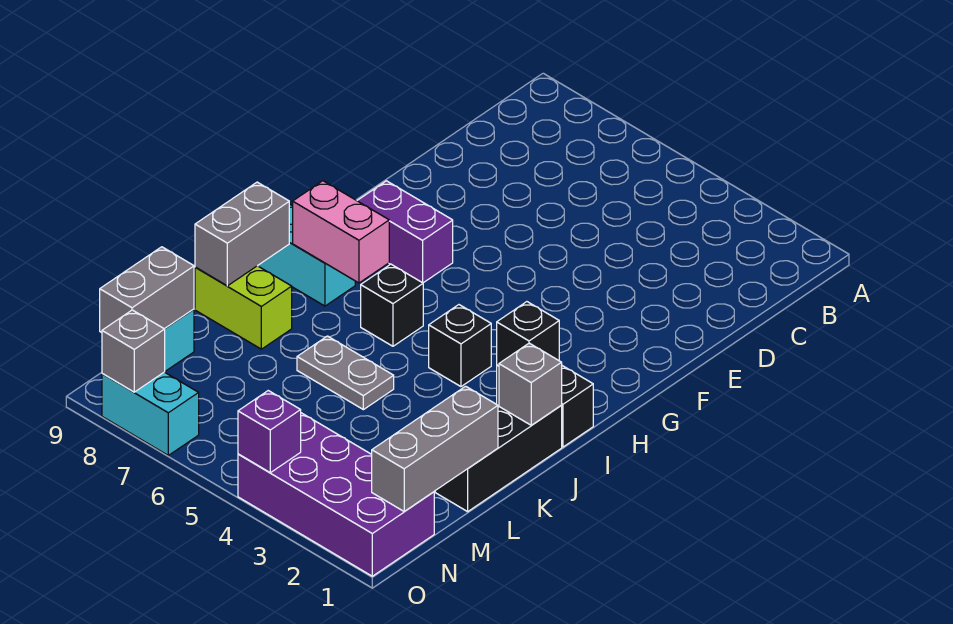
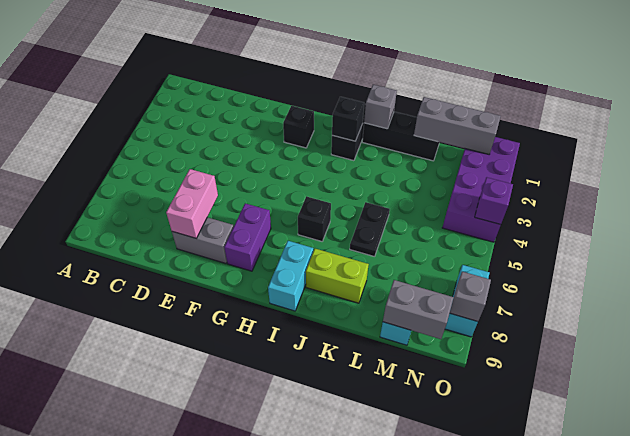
black 1x1 brick [429,305,491,387] -> black 1x1 brick moved to [283,106,314,148]
pink 1x2 brick [293,181,389,283] -> pink 1x2 brick moved to [166,169,218,238]
grey 1x2 brick [195,182,289,286] -> grey 1x2 brick moved to [172,217,234,263]
grey 1x2 plate [297,336,394,410] -> black 1x2 plate [350,202,390,257]
lime 1x2 brick [195,266,292,349] -> lime 1x2 brick turned to [306,249,369,303]

